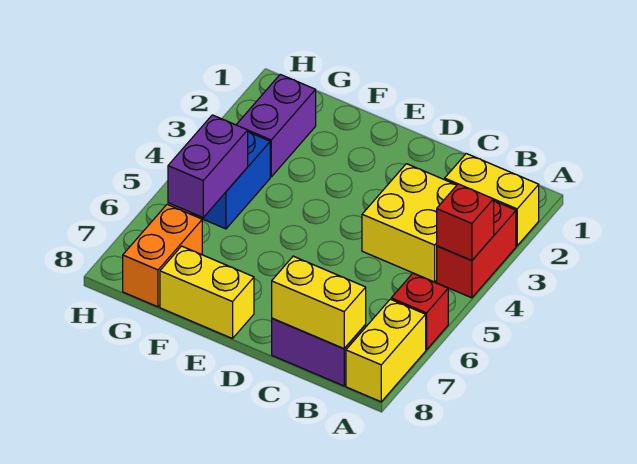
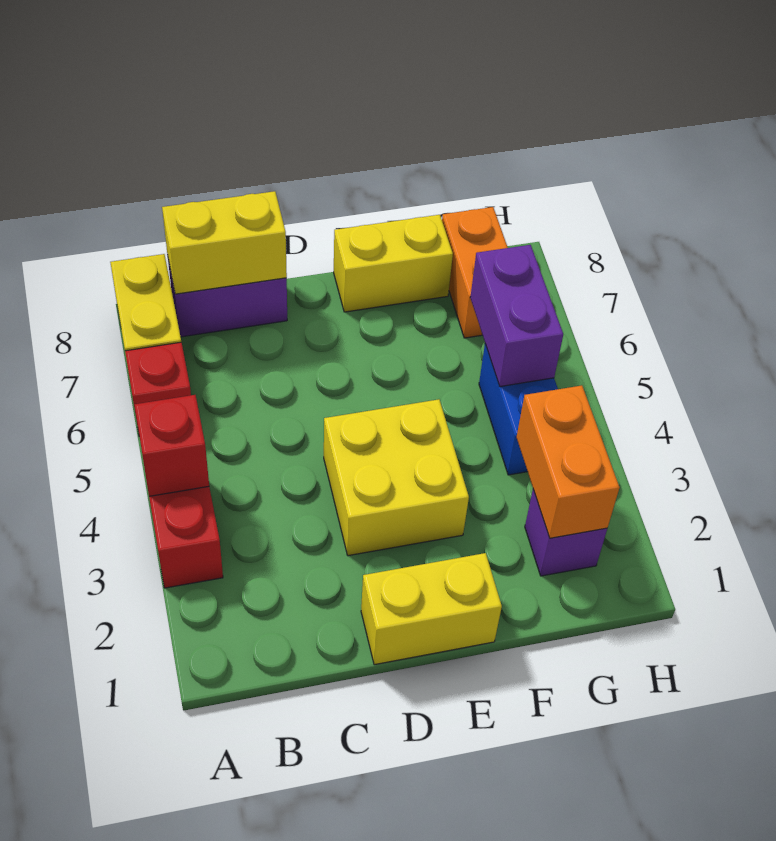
yellow 1x2 brick [445,154,539,246] -> yellow 1x2 brick moved to [361,553,502,665]
yellow 2x2 brick [362,164,457,282] -> yellow 2x2 brick moved to [324,399,469,556]
purple 1x2 brick [236,74,316,177] -> purple 1x1 brick [525,490,607,576]
none -> orange 1x2 brick [516,385,620,538]

